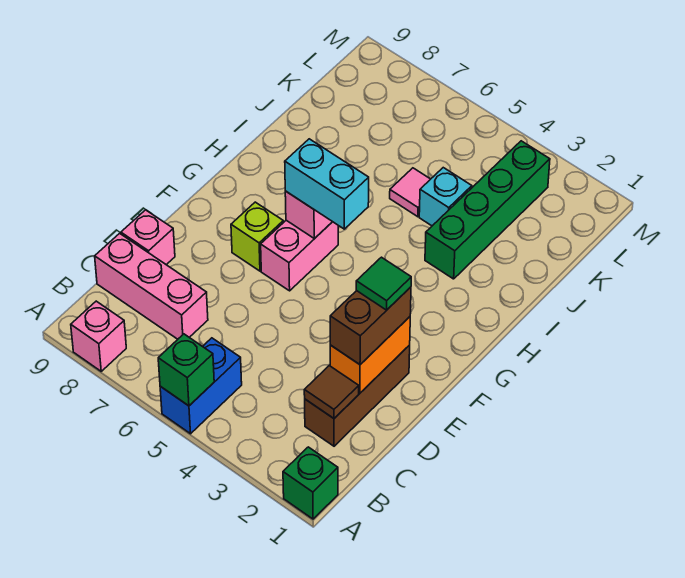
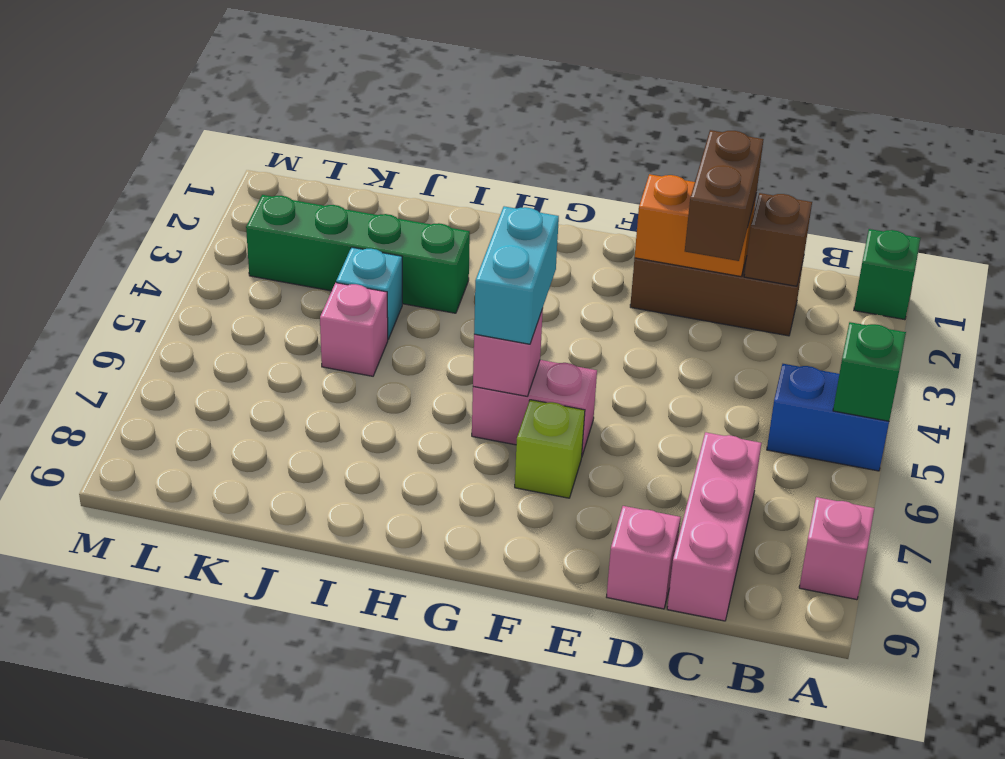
brown 1x1 tile [304,366,359,418] -> brown 1x1 brick [744,193,812,286]
brown 1x2 brick [330,287,411,364] -> brown 1x2 brick turned to [685,130,764,261]
green 1x1 tile [356,257,411,310] -> none
pink 1x1 tile [390,168,430,217] -> pink 1x1 brick [320,283,388,376]

